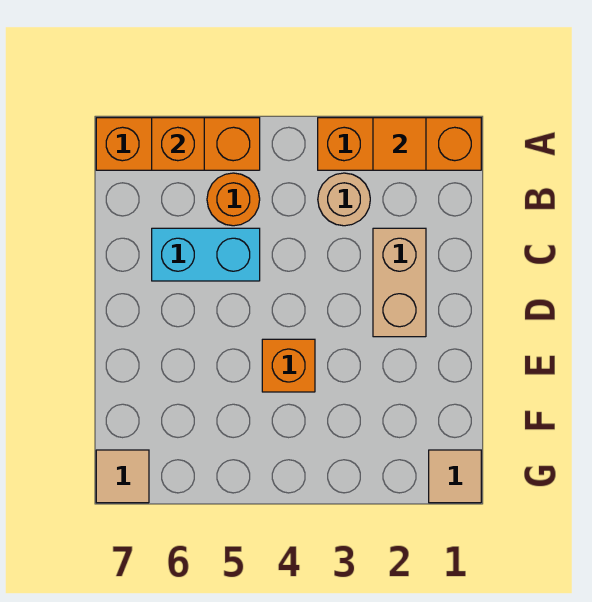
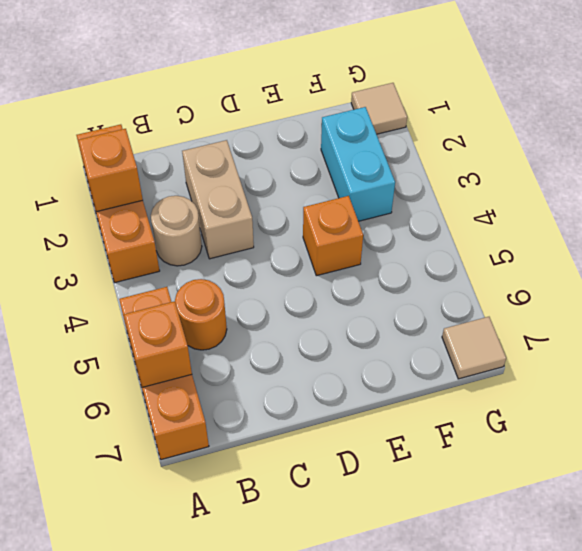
orange 1x1 tile [373,118,426,170] -> orange 1x1 brick [78,129,143,212]
tan 1x2 brick [373,228,426,337] -> tan 1x2 brick turned to [182,140,254,259]
cyan 1x2 brick [152,228,260,281] -> cyan 1x2 brick moved to [321,107,395,221]

